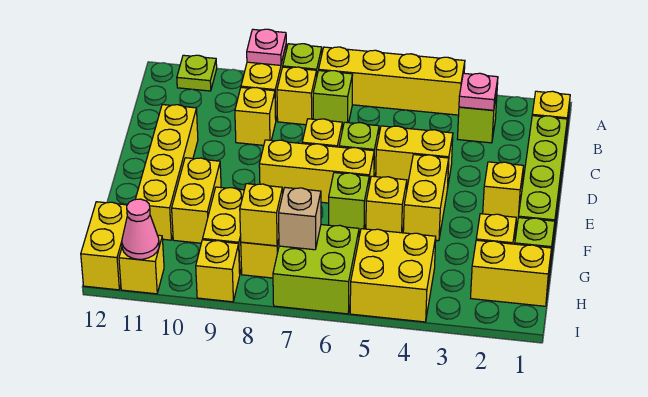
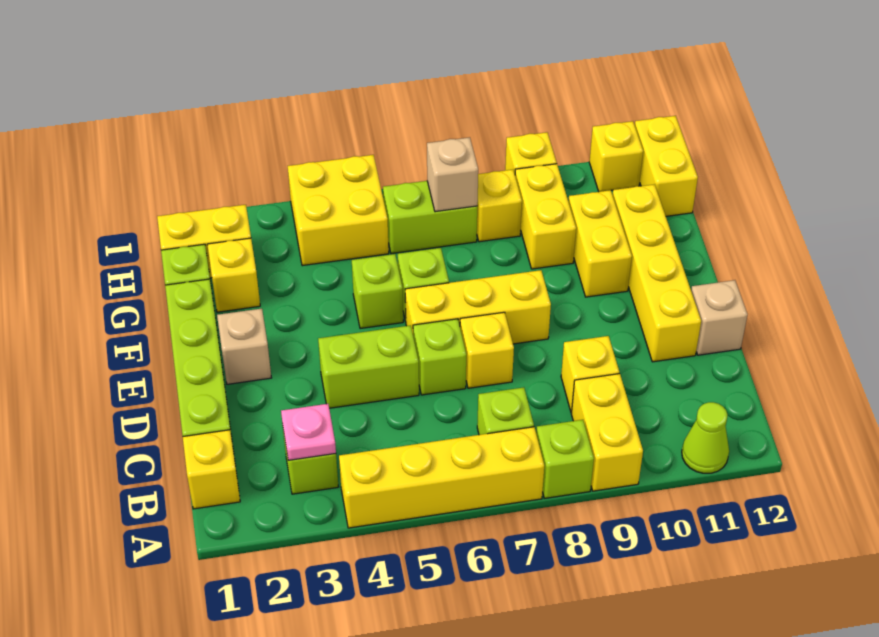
pink 1x1 plate [247,29,286,65] -> none
lime 1x1 plate [177,55,217,91] -> lime 1x1 cone [682,402,729,473]
yellow 1x1 brick [277,67,317,125] -> none
yellow 1x2 brick [376,126,453,189] -> lime 1x2 brick [318,325,419,408]
none -> tan 1x1 brick [691,280,748,355]
yellow 1x1 brick [483,162,524,222] -> tan 1x1 brick [217,309,271,384]
yellow 1x2 brick [403,155,449,241] -> none
yellow 1x1 brick [366,176,407,233] -> lime 1x1 brick [352,254,403,329]
lime 2x2 brick [273,225,359,314] -> lime 1x2 brick [383,181,477,254]
yellow 1x1 brick [240,184,283,246] -> none
pink 1x1 cone [122,199,159,259] -> none

